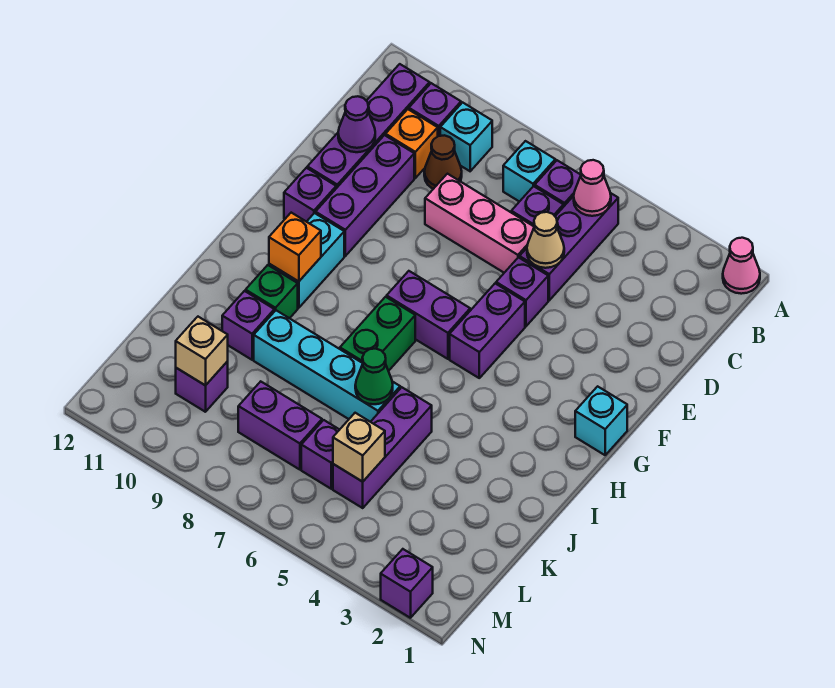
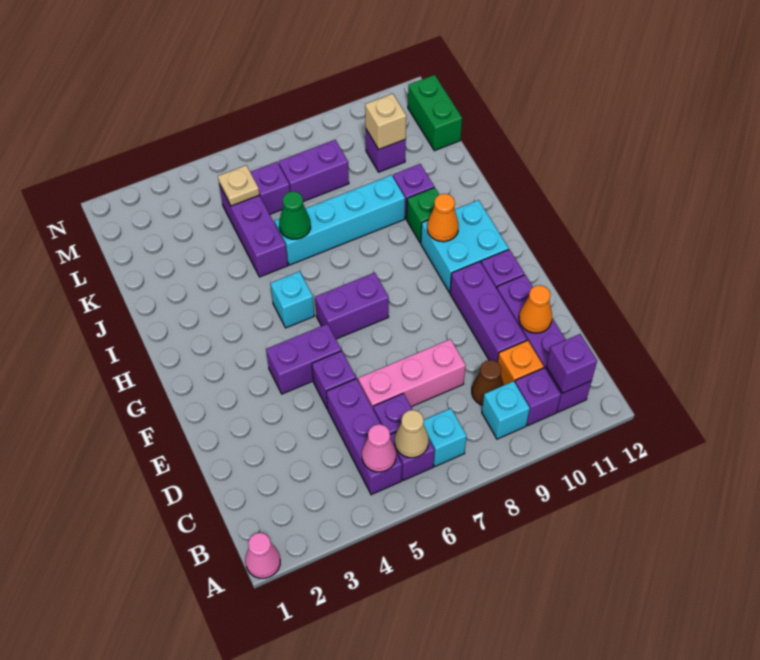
tan 1x1 cone [527,212,564,268] -> tan 1x1 cone moved to [395,410,429,458]
purple 1x1 cone [338,96,375,152] -> orange 1x1 cone [519,285,552,333]
purple 1x2 brick [450,284,525,378] -> purple 1x2 brick turned to [266,324,341,394]
cyan 1x1 brick [575,386,627,455] -> cyan 1x1 brick moved to [270,271,314,328]
cyan 1x2 brick [269,213,344,308] -> cyan 2x2 brick [421,200,509,292]
green 1x2 brick [340,297,415,371] -> green 1x2 brick moved to [408,75,462,151]
orange 1x1 brick [269,213,321,282] -> orange 1x1 cone [427,194,459,242]
tan 1x1 brick [333,413,385,482] -> tan 1x1 plate [218,165,259,206]
purple 1x1 brick [381,549,433,618] -> purple 1x1 brick moved to [546,334,597,393]

